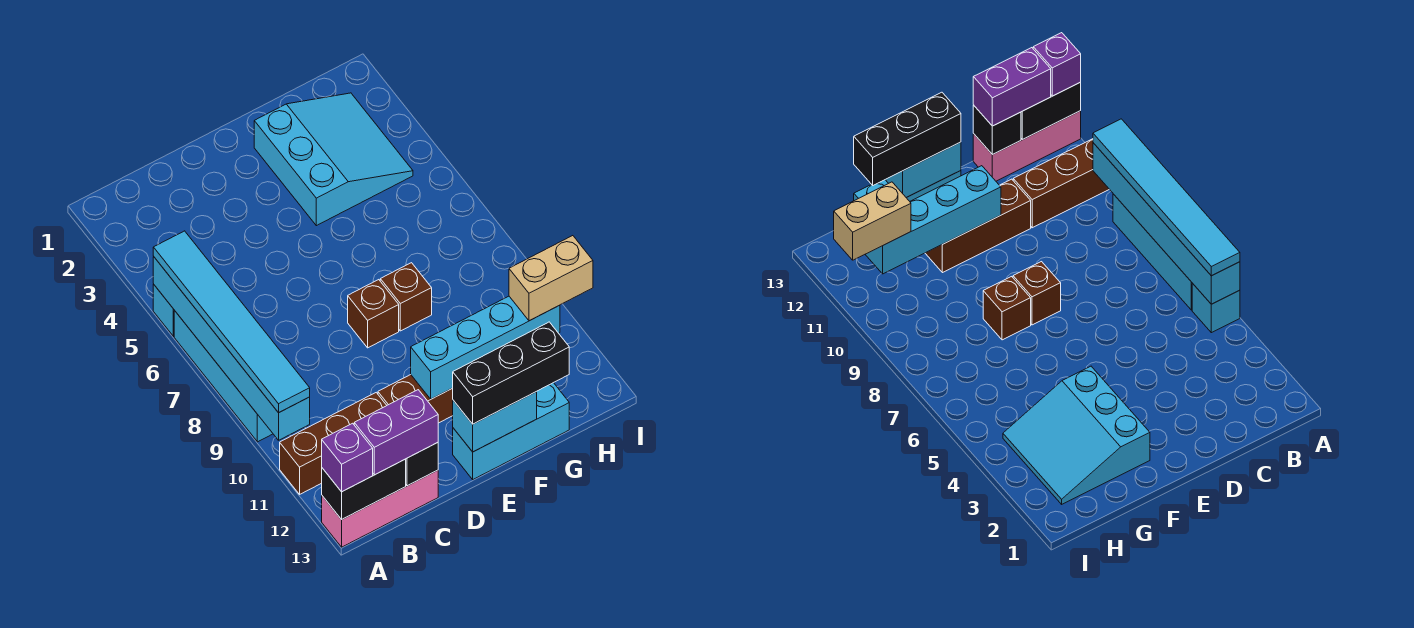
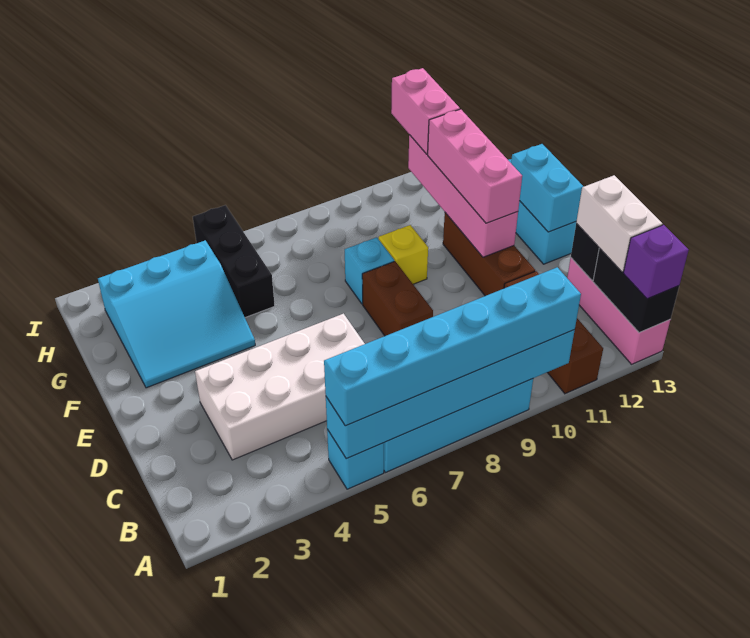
cyan 1x6 tile [153,231,310,413] -> cyan 1x6 brick [324,267,581,426]
purple 1x2 brick [354,390,438,475] -> white 1x2 brick [576,175,662,272]
none -> white 2x4 brick [195,314,365,460]
brown 1x1 brick [348,280,399,348] -> brown 1x2 brick [362,261,433,336]
cyan 1x4 brick [411,296,560,399] -> pink 1x4 brick [408,135,518,257]
none -> pink 1x3 brick [428,109,522,223]
black 1x3 brick [453,322,569,424] -> black 1x3 brick moved to [193,205,275,318]
cyan 3x3 slope [254,93,413,226] -> cyan 3x3 slope turned to [98,240,255,388]
brown 1x1 brick [380,263,432,331] -> cyan 1x1 brick [345,237,394,304]
none -> yellow 1x1 brick [379,225,428,284]
tan 1x2 brick [509,236,593,321] -> pink 1x2 brick [391,68,460,154]

